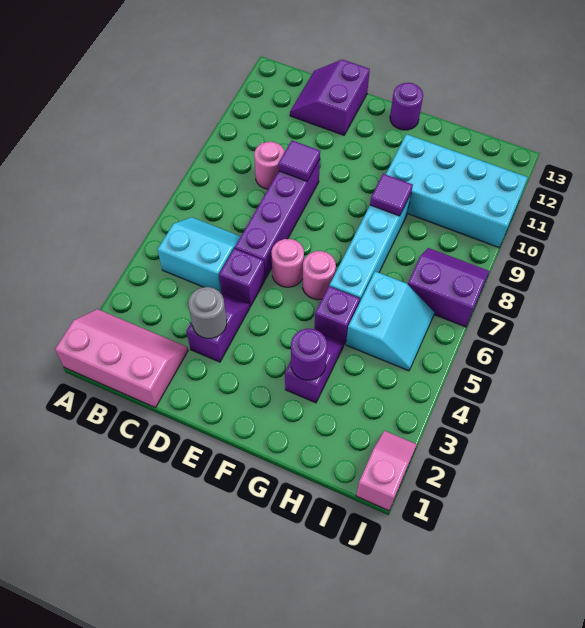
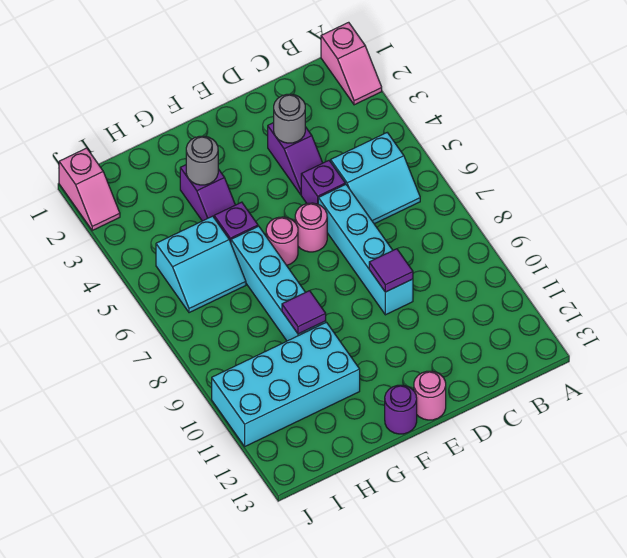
pink 2x3 slope [55,309,188,407] -> pink 1x2 slope [321,22,382,105]
pink 1x1 round brick [254,142,285,189] -> pink 1x1 round brick moved to [414,371,446,420]
purple 2x2 slope [290,60,370,135] -> none
purple 1x4 brick [235,159,320,279] -> cyan 1x4 brick [318,184,413,315]
purple 1x1 round brick [291,329,327,380] -> grey 1x1 round brick [186,136,218,185]
cyan 2x2 slope [346,271,434,371] -> cyan 2x2 slope turned to [156,216,246,313]
purple 2x2 slope [408,248,489,327] -> none

